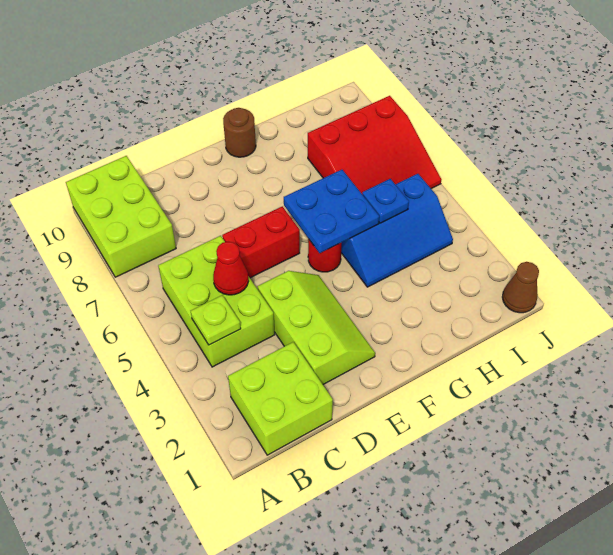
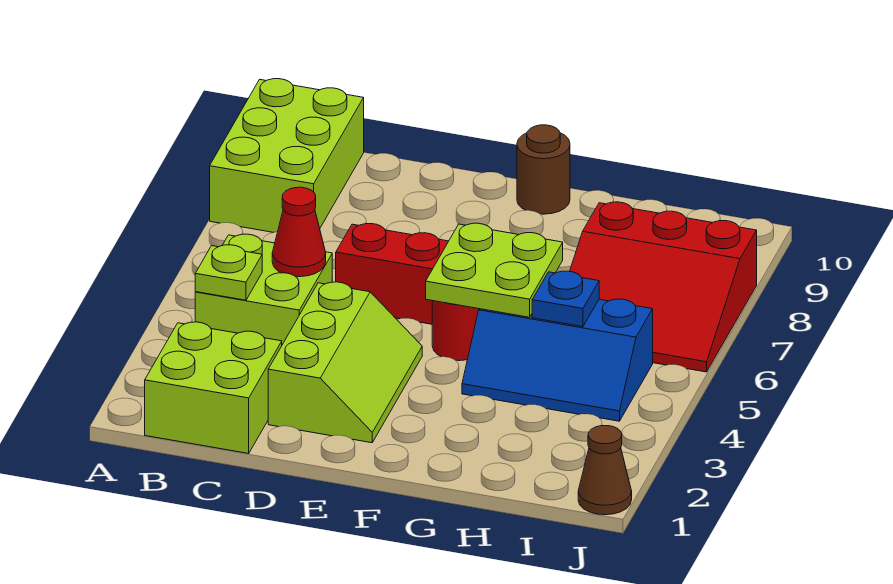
lime 2x3 brick [158,236,275,367] -> lime 2x2 brick [195,234,332,345]
blue 2x2 plate [284,170,379,253] -> lime 2x2 plate [426,223,563,317]

